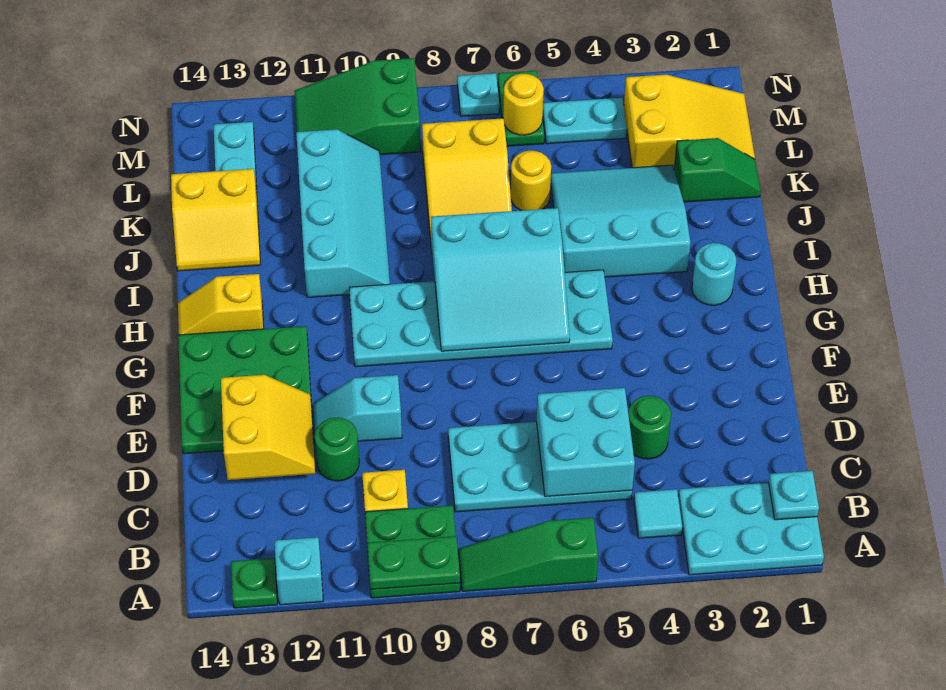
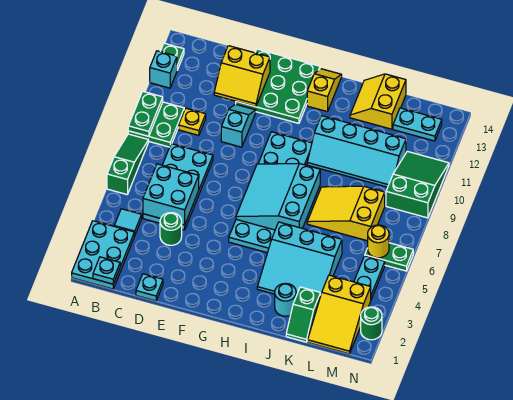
green 1x1 round brick [315,418,359,481] -> green 1x1 round brick moved to [361,307,382,340]
cyan 1x1 round brick [692,243,736,305] -> cyan 1x1 round brick moved to [275,283,296,316]
cyan 3x3 slope [551,165,690,277] -> cyan 3x3 slope turned to [257,222,342,296]
yellow 1x1 round brick [511,151,551,210] -> none
cyan 1x1 plate [457,73,500,116] -> cyan 1x1 plate moved to [136,274,163,301]

